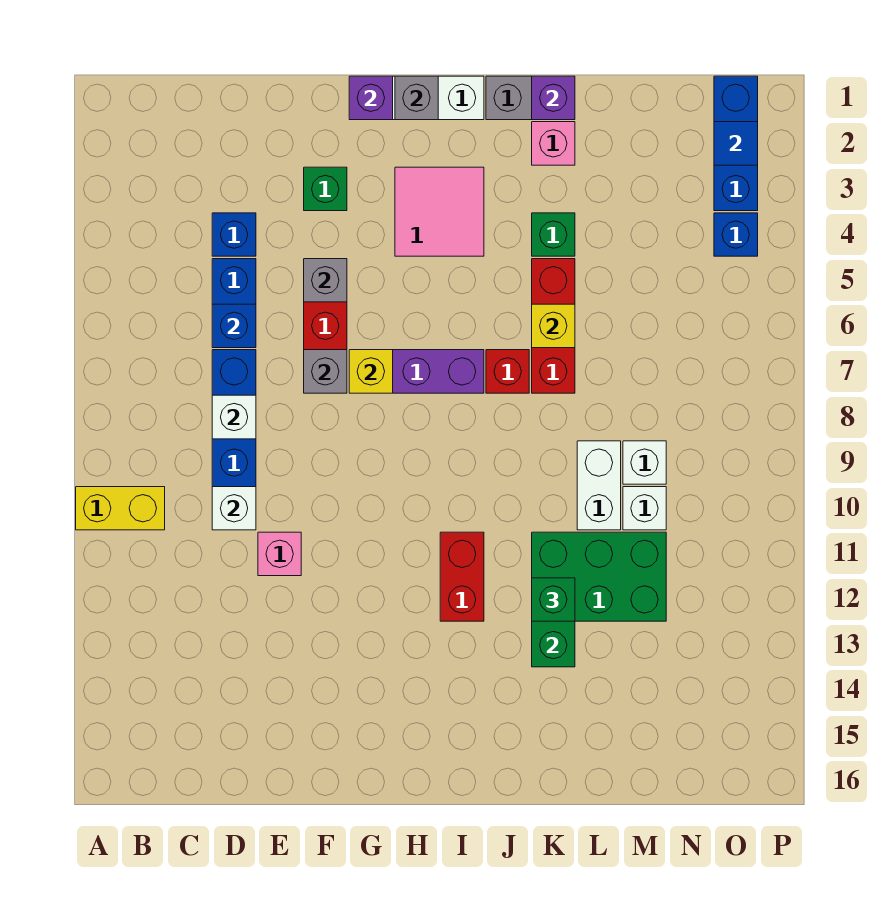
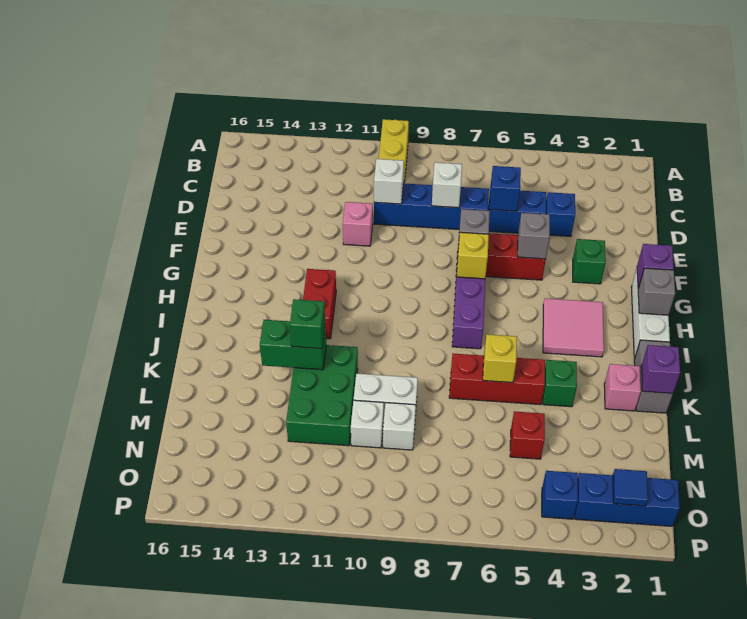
red 1x2 brick [440,532,484,621] -> red 1x2 brick turned to [303,269,336,339]
red 1x1 brick [486,350,529,393] -> red 1x1 brick moved to [510,411,545,459]

